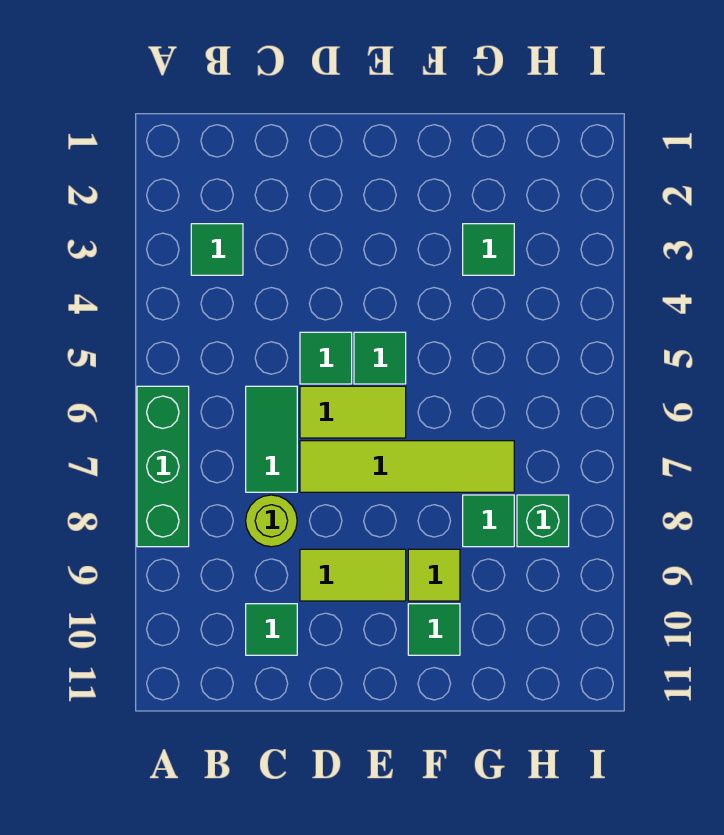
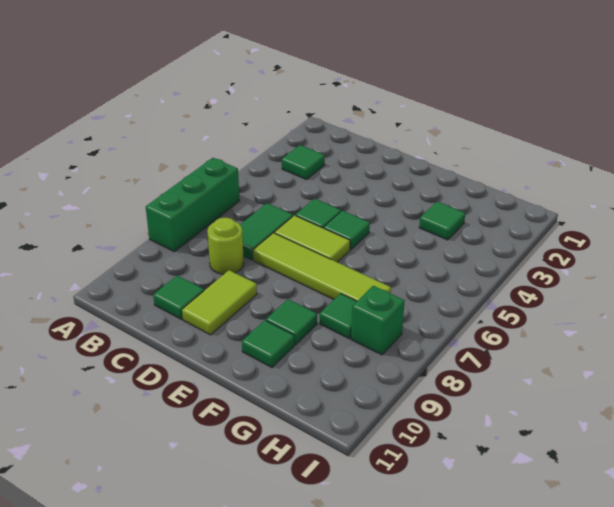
lime 1x2 tile [300,549,406,601] -> lime 1x2 tile turned to [182,270,257,335]
lime 1x1 tile [408,549,460,601] -> green 1x1 tile [266,299,317,345]

